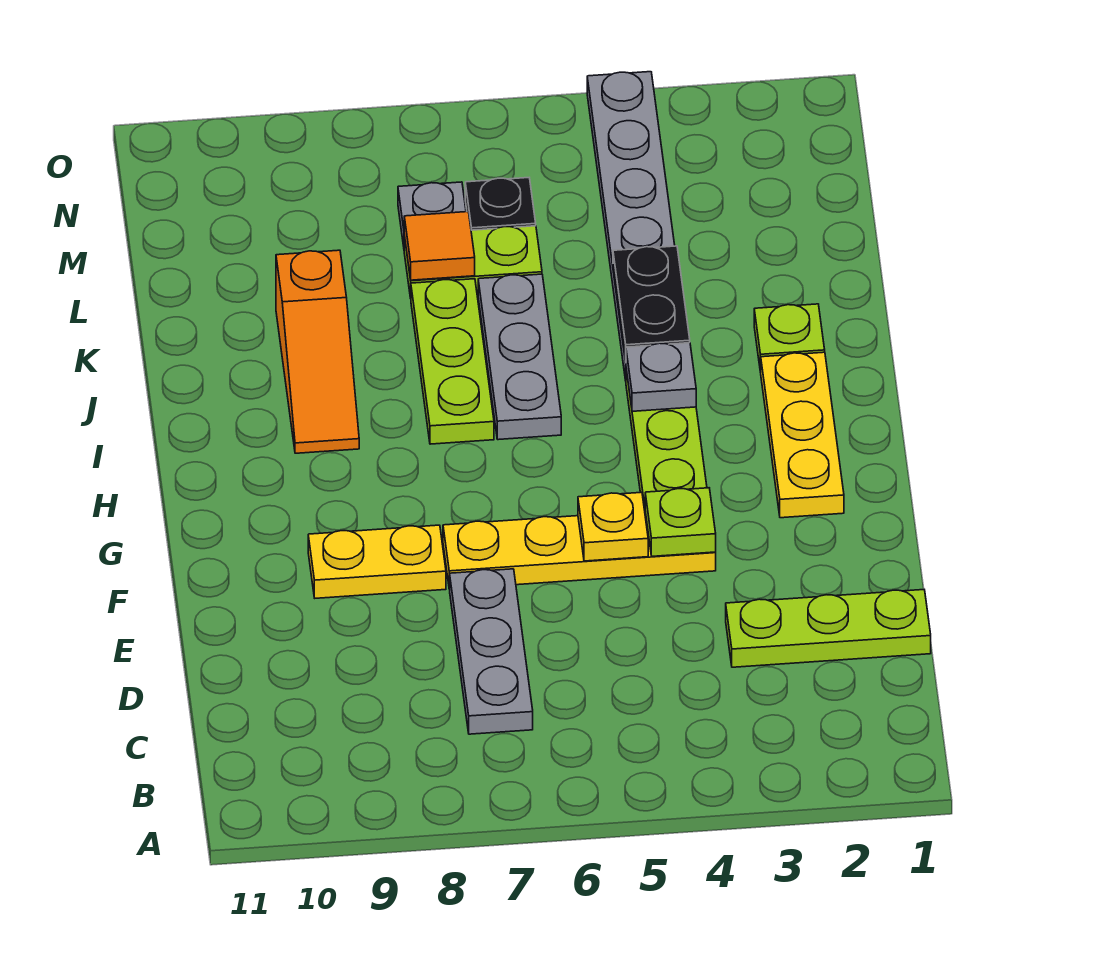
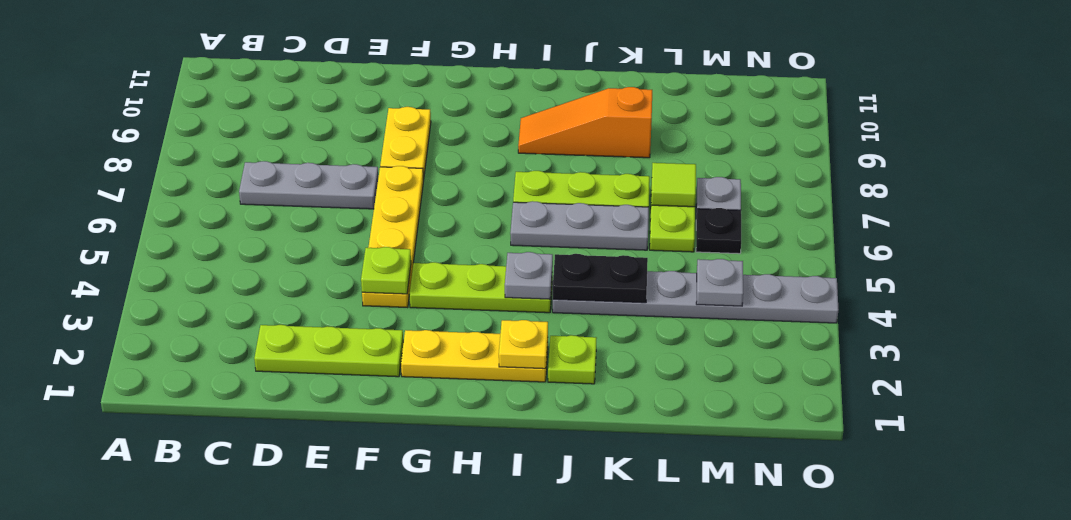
lime 1x3 plate [726,590,931,667] -> lime 1x3 plate turned to [254,325,403,377]
yellow 1x1 plate [578,492,648,561] -> yellow 1x1 plate moved to [499,320,548,369]
orange 1x1 tile [404,212,475,280] -> lime 1x1 tile [651,163,696,207]
none -> grey 1x1 plate [696,259,743,306]

